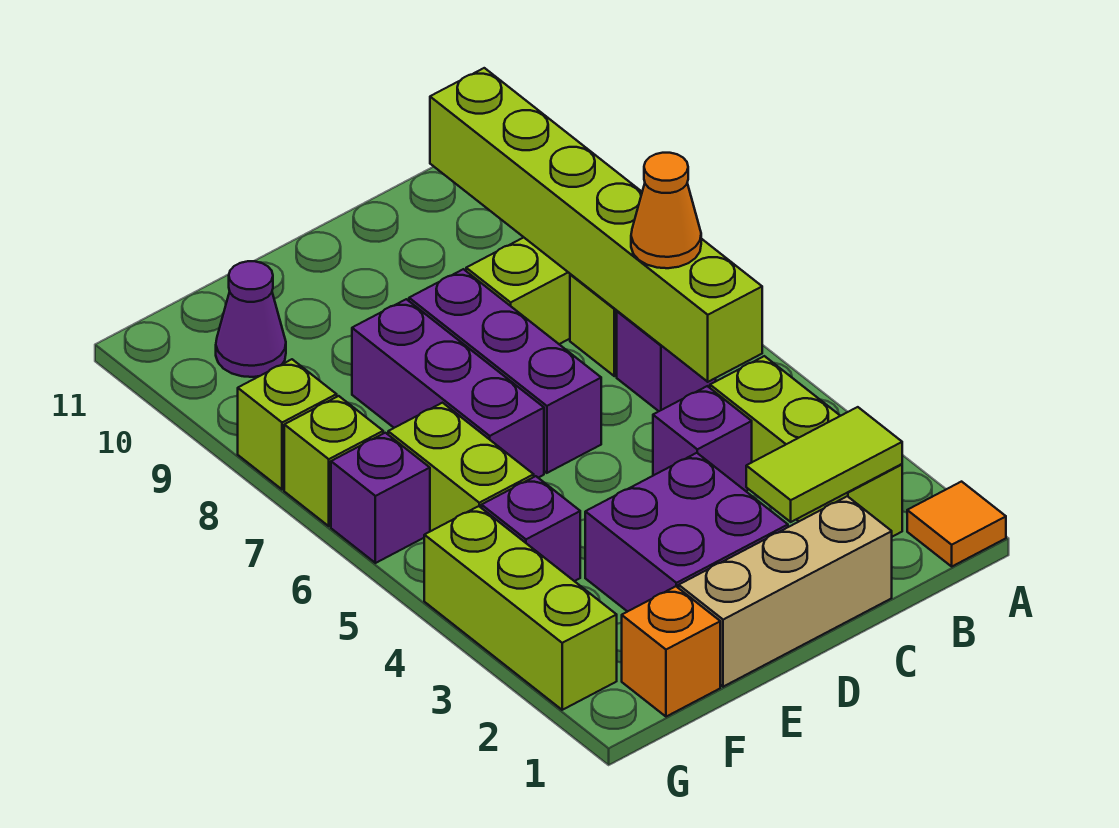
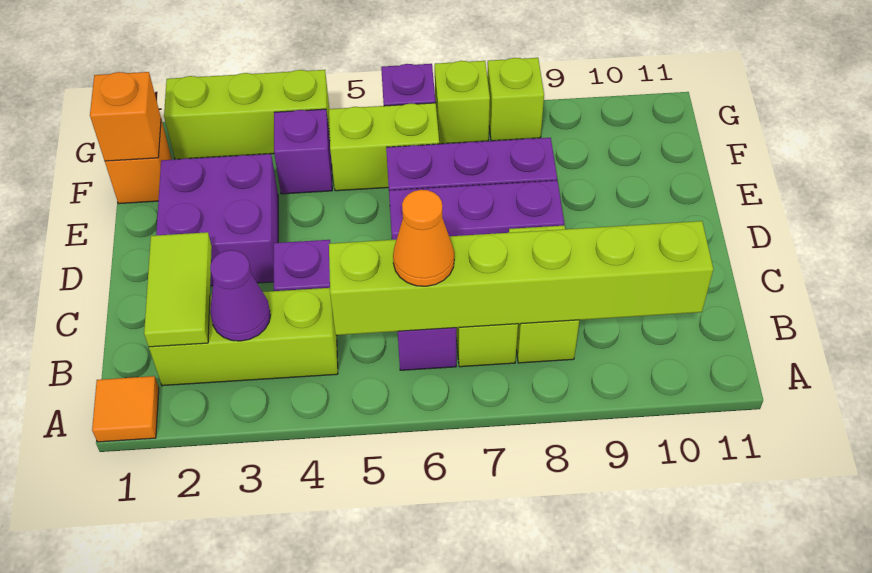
tan 1x3 brick [679,496,892,687] -> none
none -> orange 1x1 brick [90,72,161,161]
purple 1x1 cone [216,261,286,377] -> purple 1x1 cone moved to [210,250,271,341]

